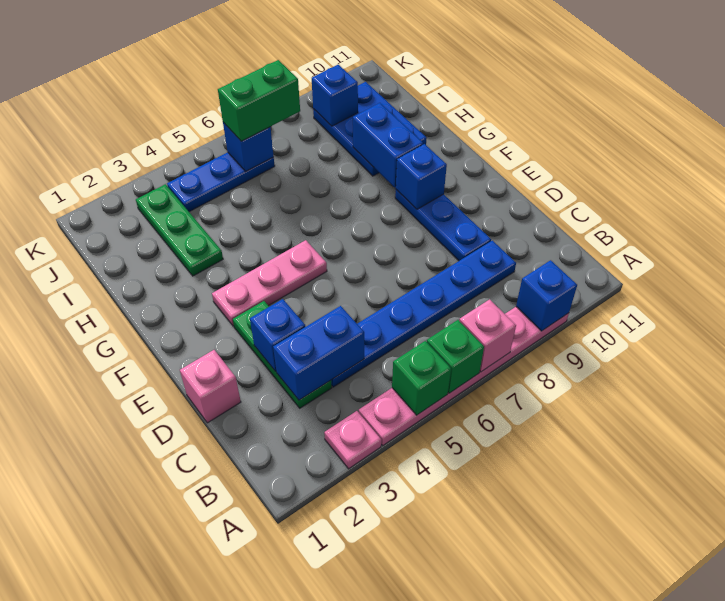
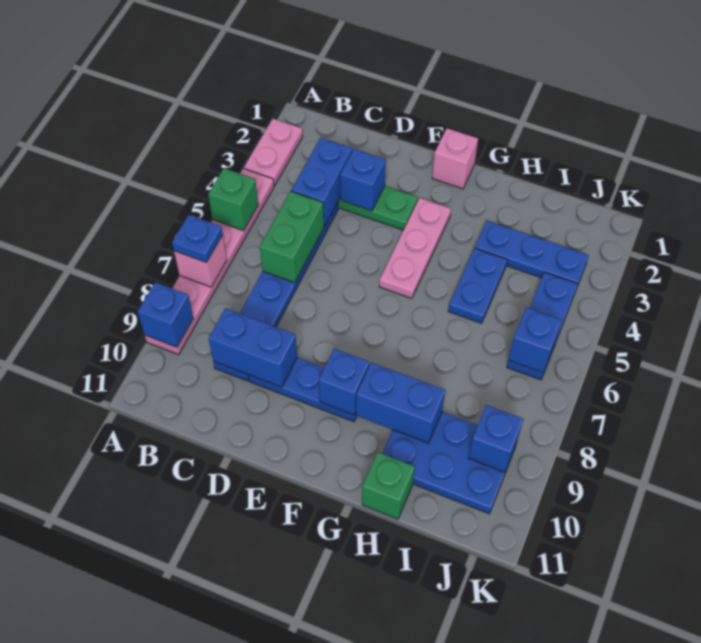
pink 1x1 plate [324,411,381,469] -> pink 1x2 plate [244,119,303,186]
green 1x1 brick [427,320,484,393] -> green 1x1 brick moved to [362,452,415,519]
none -> blue 1x1 plate [172,215,223,263]
none -> blue 1x2 brick [209,308,297,387]
pink 1x1 brick [180,350,241,423] -> pink 1x1 brick moved to [432,128,478,189]
green 1x3 plate [136,184,223,276] -> blue 1x3 plate [475,221,589,286]
none -> blue 1x2 plate [448,248,507,323]
green 1x2 brick [218,60,300,141] -> green 1x2 brick moved to [260,191,324,283]

